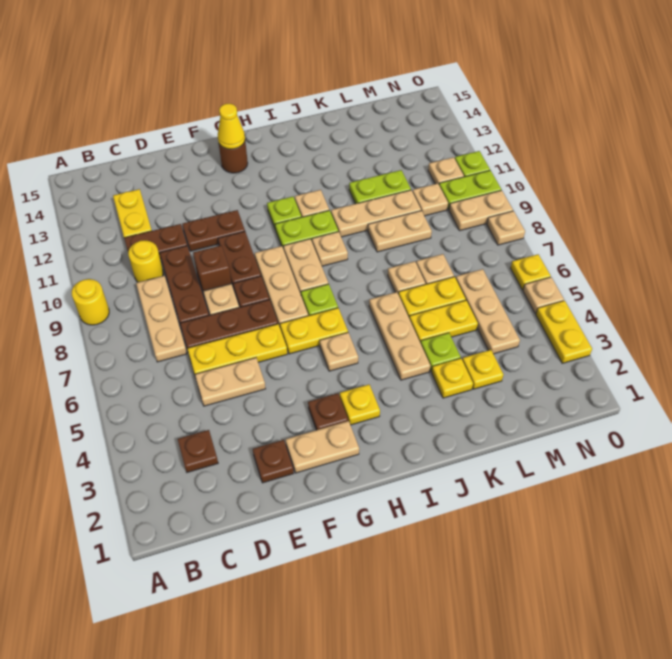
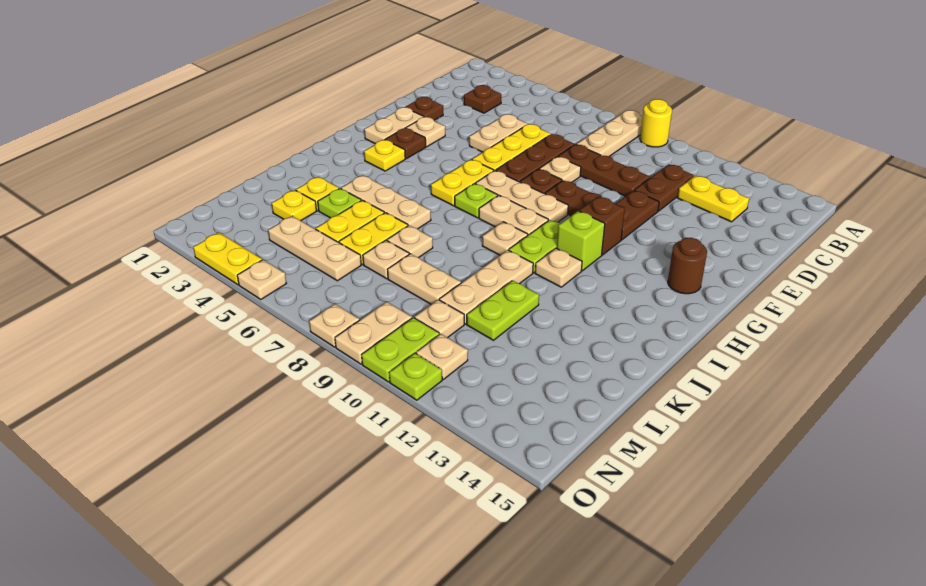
tan 1x3 plate [136,276,187,362] -> tan 1x3 plate turned to [577,110,643,157]
yellow 1x1 round brick [128,240,163,282] -> none
brown 1x1 brick [193,245,231,294] -> brown 1x1 brick moved to [579,196,625,255]
yellow 1x1 cone [218,104,245,149] -> none
tan 1x1 plate [320,333,358,371] -> tan 1x1 plate moved to [406,117,445,147]
lime 1x1 plate [267,197,301,230] -> lime 1x1 brick [557,211,605,271]
tan 1x2 plate [368,211,432,252] -> tan 1x2 plate turned to [387,254,461,304]
yellow 1x1 plate [510,254,551,290] -> none

